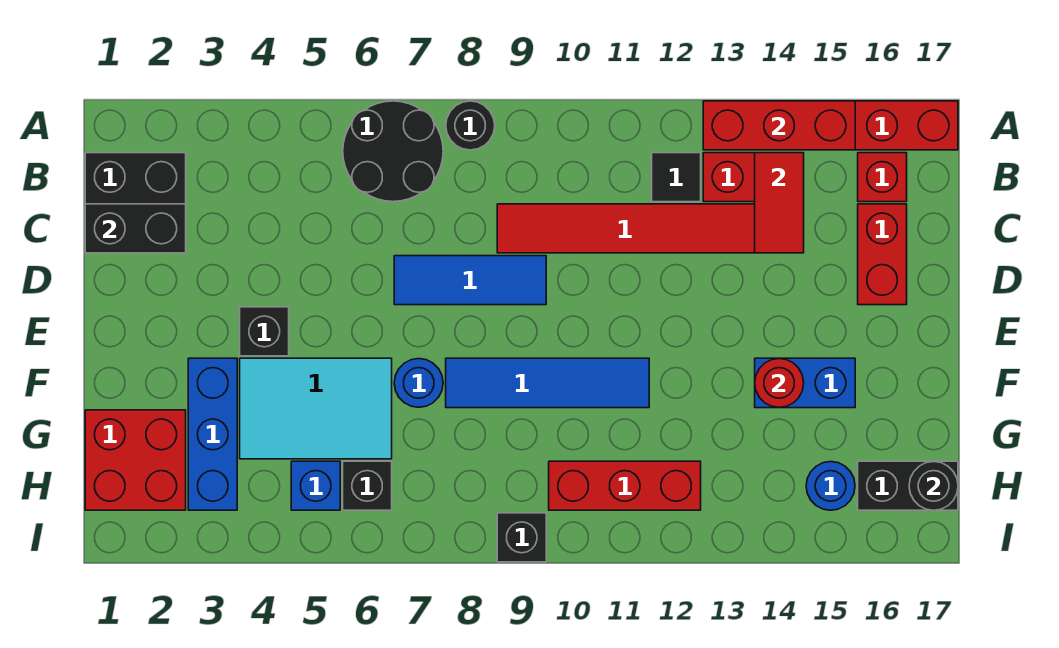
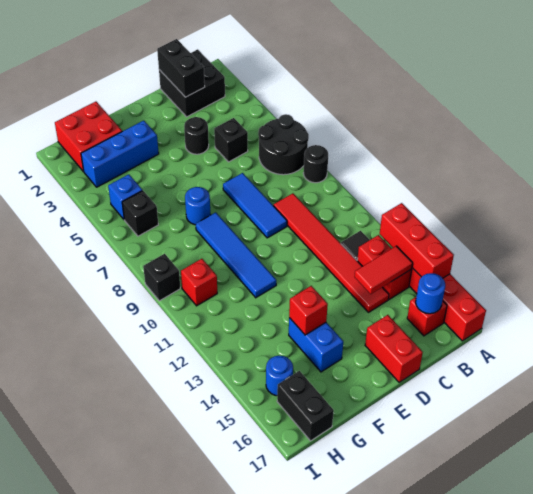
none -> blue 1x1 round brick [416,273,445,314]
red 1x2 brick [858,204,907,305] -> red 1x2 brick turned to [365,315,423,382]
black 1x1 brick [240,307,289,356] -> black 1x1 brick moved to [214,118,248,162]
cyan 2x3 tile [240,358,392,459] -> none
red 1x1 round brick [755,358,804,408] -> red 1x1 brick [289,286,328,335]
red 1x3 brick [549,461,701,510] -> red 1x1 brick [181,259,217,306]
black 1x1 round brick [909,461,958,510] -> black 1x1 round brick moved to [184,117,209,154]

